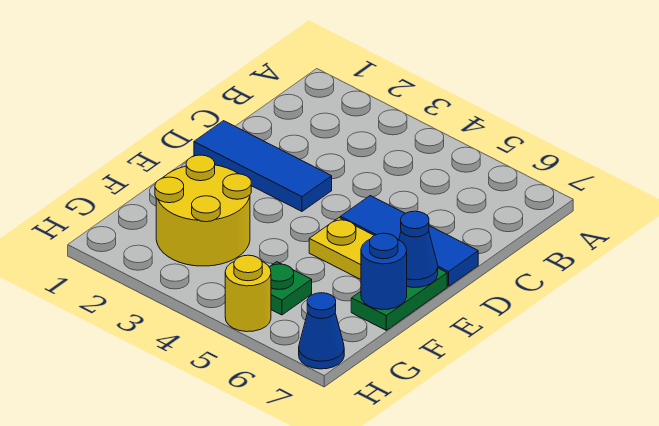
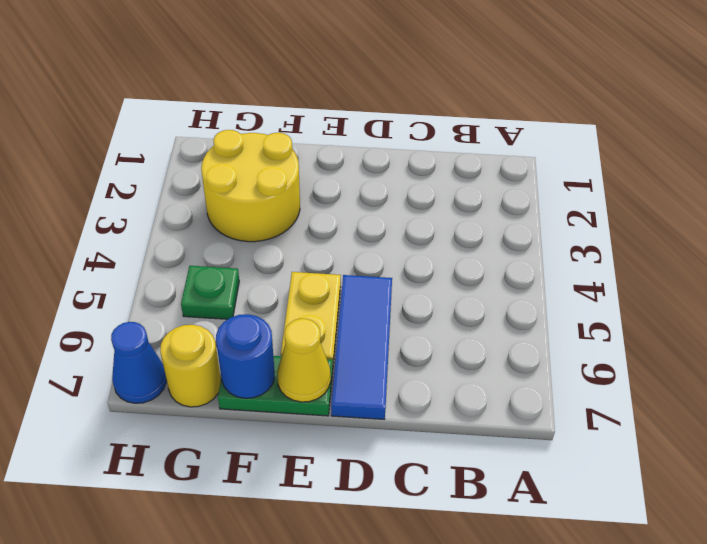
blue 1x3 tile [194,121,332,211] -> none
blue 1x1 cone [399,211,438,288] -> yellow 1x1 cone [277,319,331,402]
yellow 1x1 round brick [225,255,271,332] -> yellow 1x1 round brick moved to [160,325,221,407]

